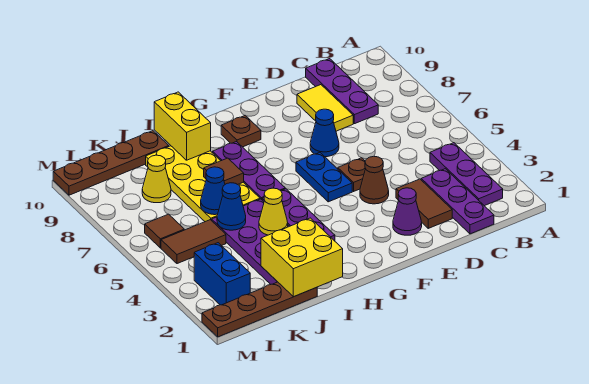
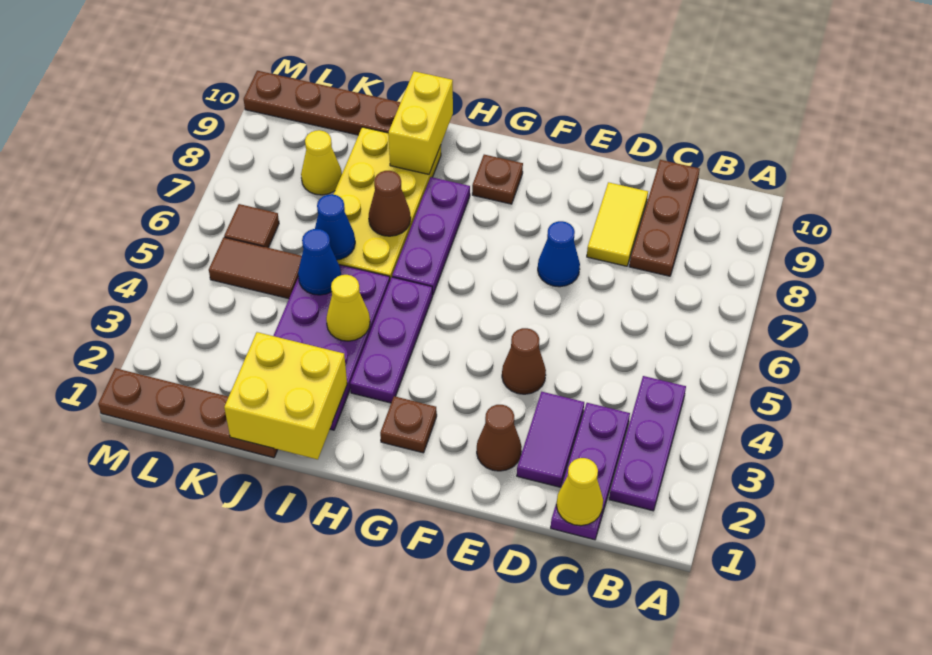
none -> yellow 1x1 cone [557,458,603,526]
purple 1x3 plate [306,59,378,124] -> brown 1x3 plate [629,160,700,276]
brown 1x2 tile [396,179,452,228] -> purple 1x2 tile [517,392,584,487]
purple 1x1 cone [393,188,422,235] -> brown 1x1 cone [477,405,522,471]
brown 1x1 plate [338,158,366,191] -> brown 1x1 plate moved to [380,396,437,453]
blue 1x2 plate [296,153,352,202] -> none
brown 1x1 tile [204,158,244,184] -> brown 1x1 cone [369,171,411,236]
blue 1x2 brick [194,243,250,305] -> none

